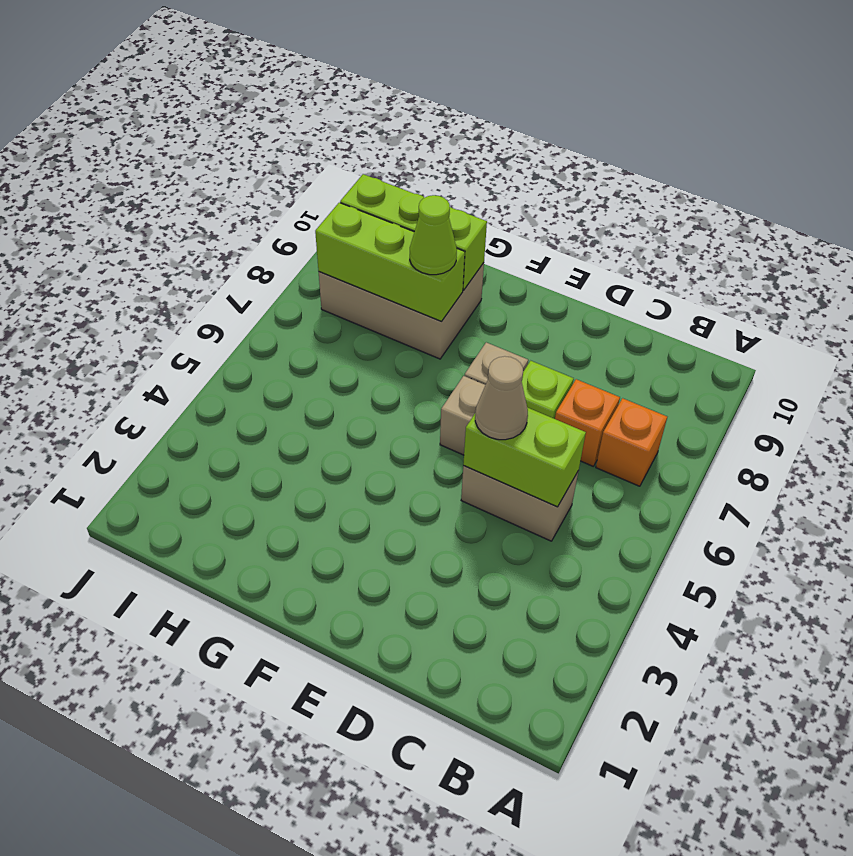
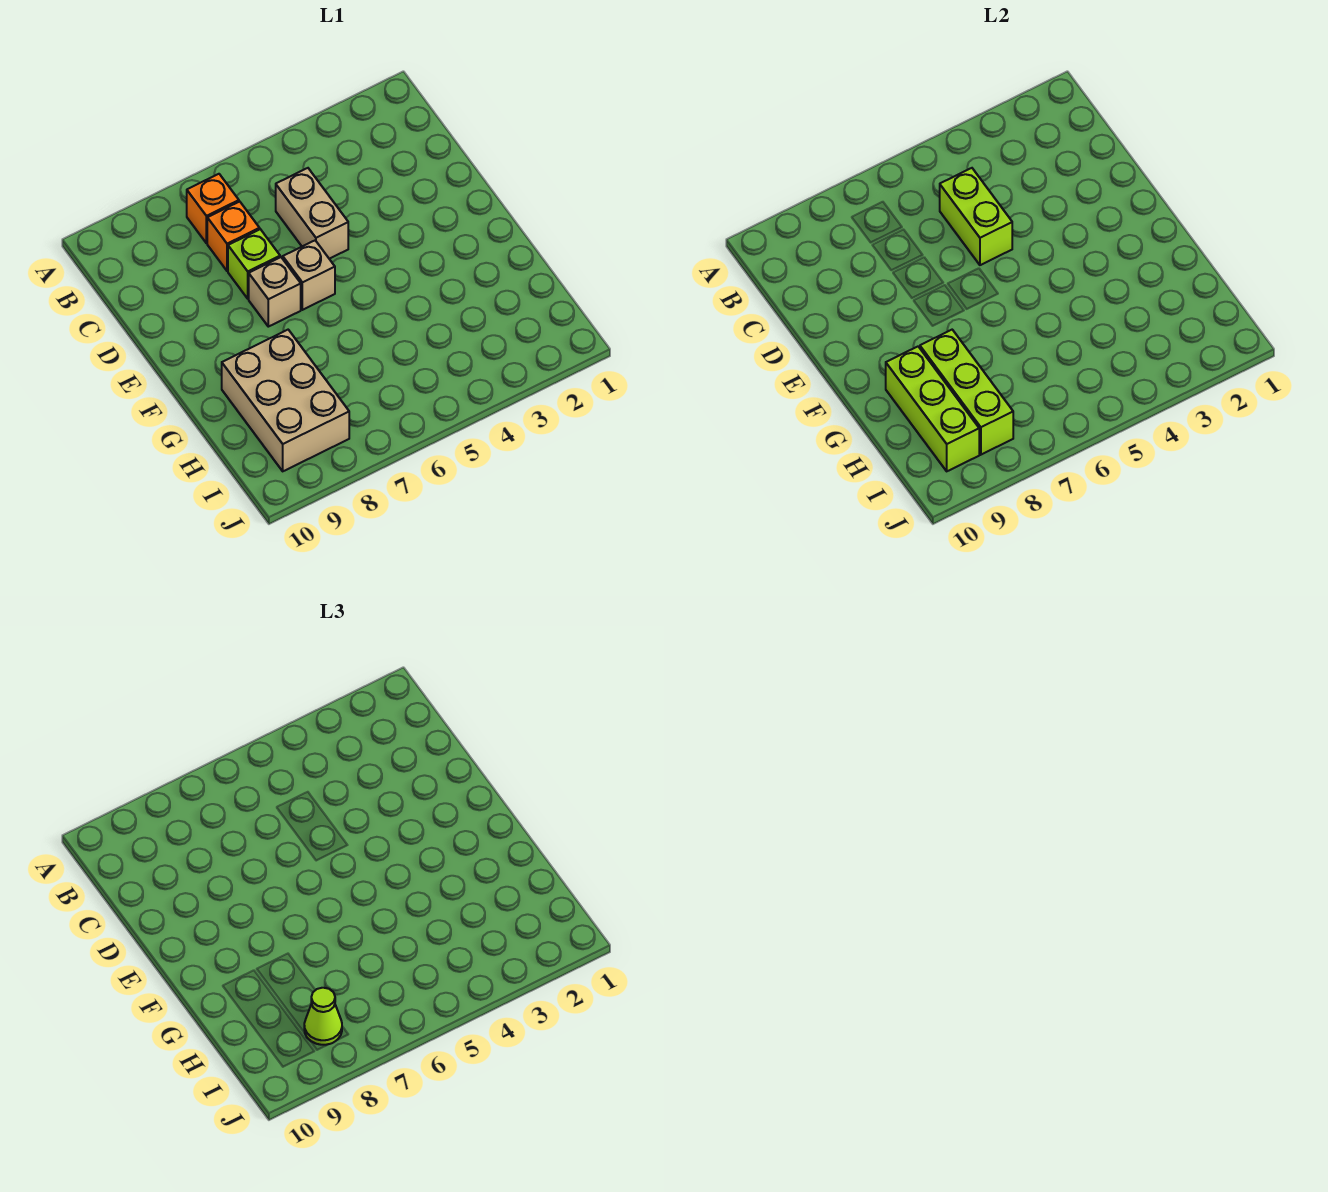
tan 1x1 cone [475,356,528,440] -> none
lime 1x1 cone [410,195,457,275] -> lime 1x1 cone moved to [304,988,342,1045]

